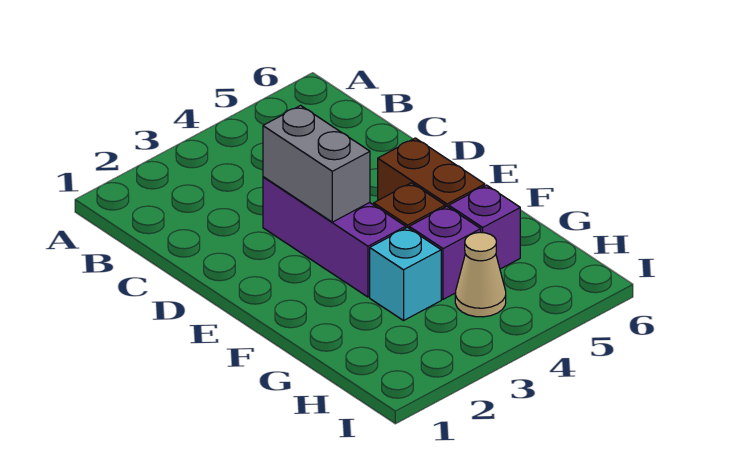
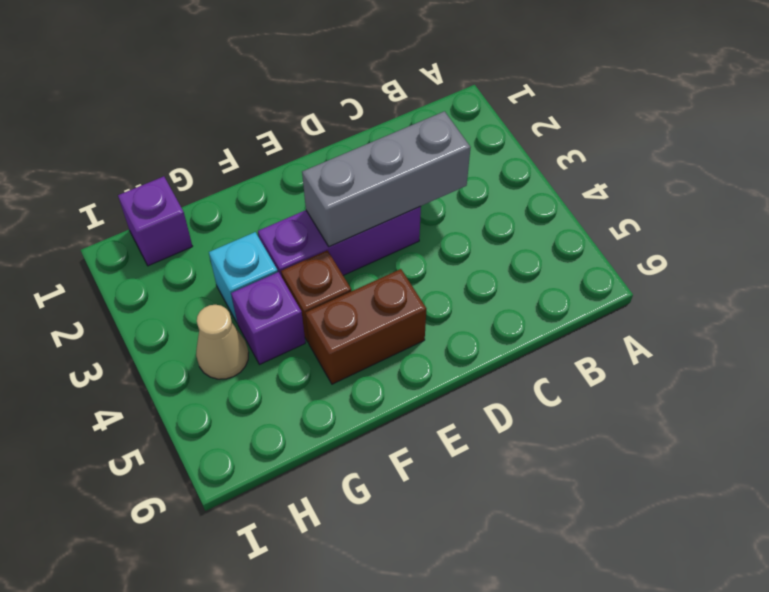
grey 1x2 brick [263,106,370,222] -> grey 1x3 brick [302,111,471,246]
purple 1x1 brick [449,185,520,269] -> purple 1x1 brick moved to [118,176,193,266]

